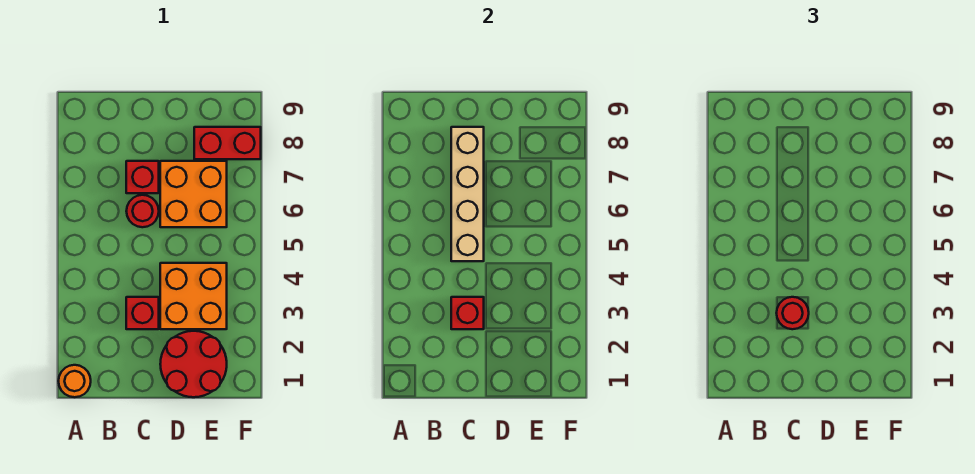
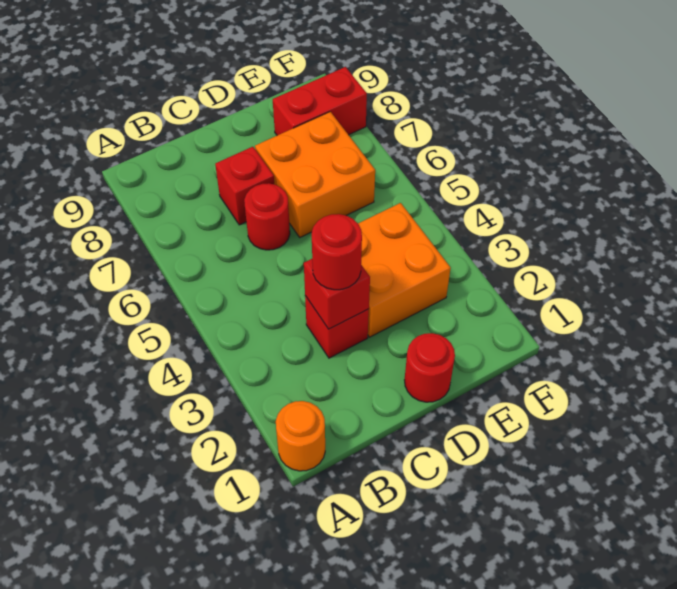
tan 1x4 brick [451,127,484,261] -> none
red 2x2 round brick [160,331,227,397] -> red 1x1 round brick [405,333,455,402]

